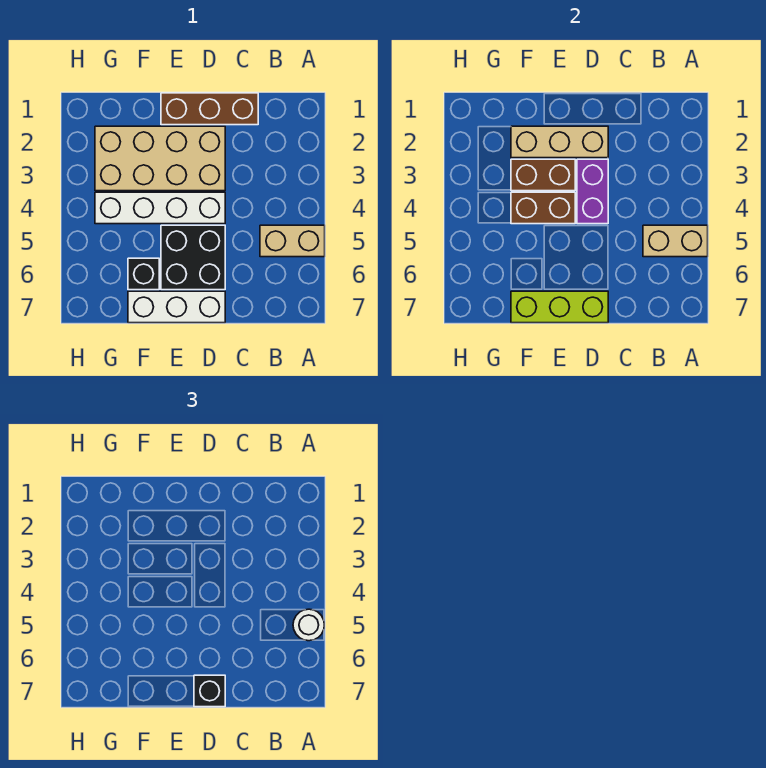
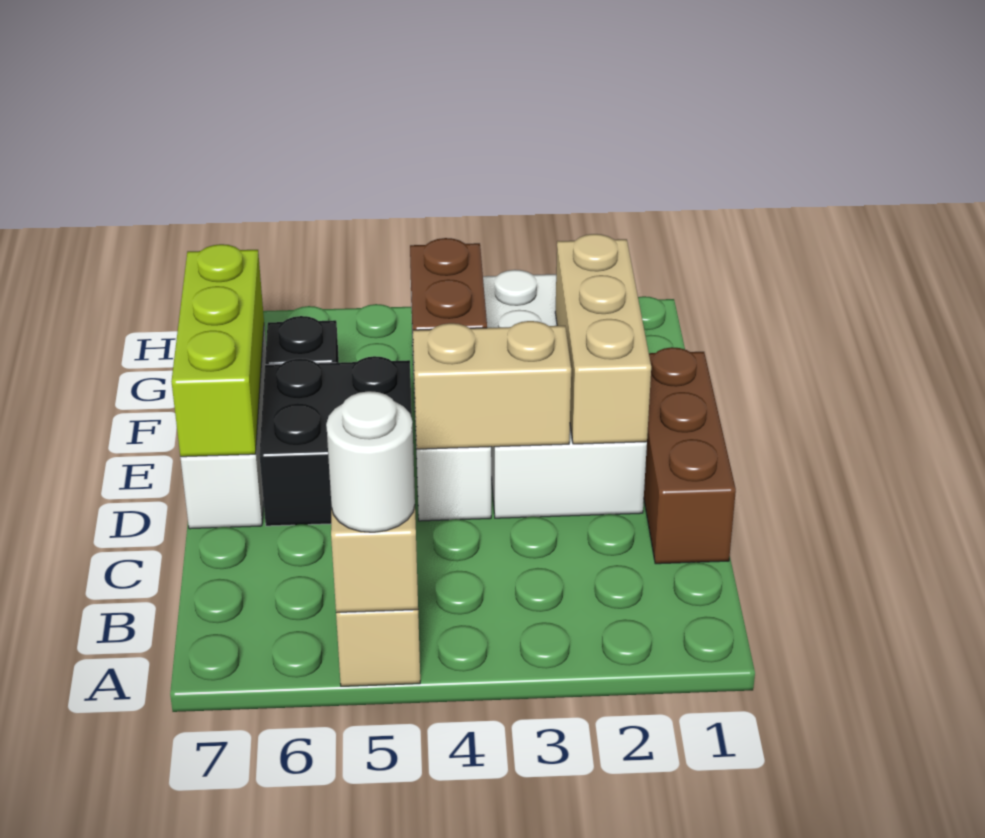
tan 2x4 brick [95,126,225,191] -> white 2x4 brick [483,270,647,518]
purple 1x2 brick [577,159,608,224] -> tan 1x2 brick [413,321,571,449]
black 1x1 brick [194,675,225,707] -> none
brown 1x2 brick [511,159,575,191] -> none

